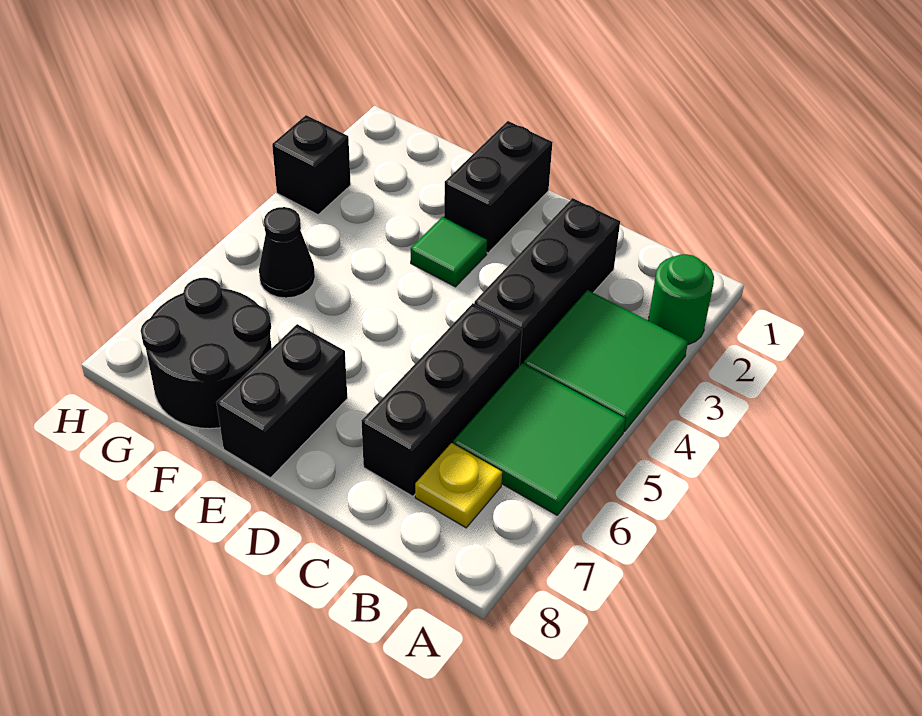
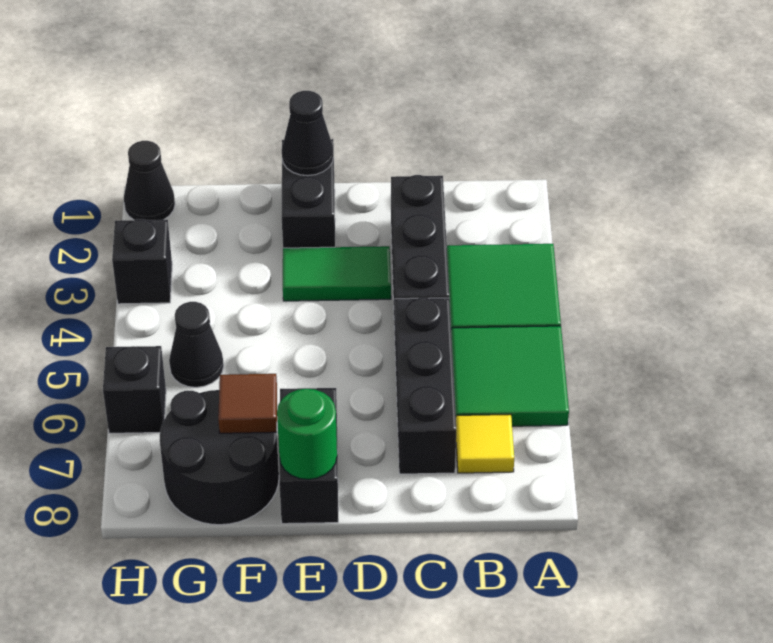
green 1x1 round brick [648,254,714,345] -> green 1x1 round brick moved to [277,389,337,479]
yellow 1x1 plate [415,443,502,528] -> yellow 1x1 tile [456,414,514,473]
none -> black 1x1 cone [282,91,334,176]
green 1x1 tile [411,217,487,287] -> green 1x2 tile [283,246,391,301]
none -> brown 1x1 tile [218,374,277,433]
none -> black 1x1 cone [124,141,175,220]
none -> black 1x1 brick [103,346,166,433]

